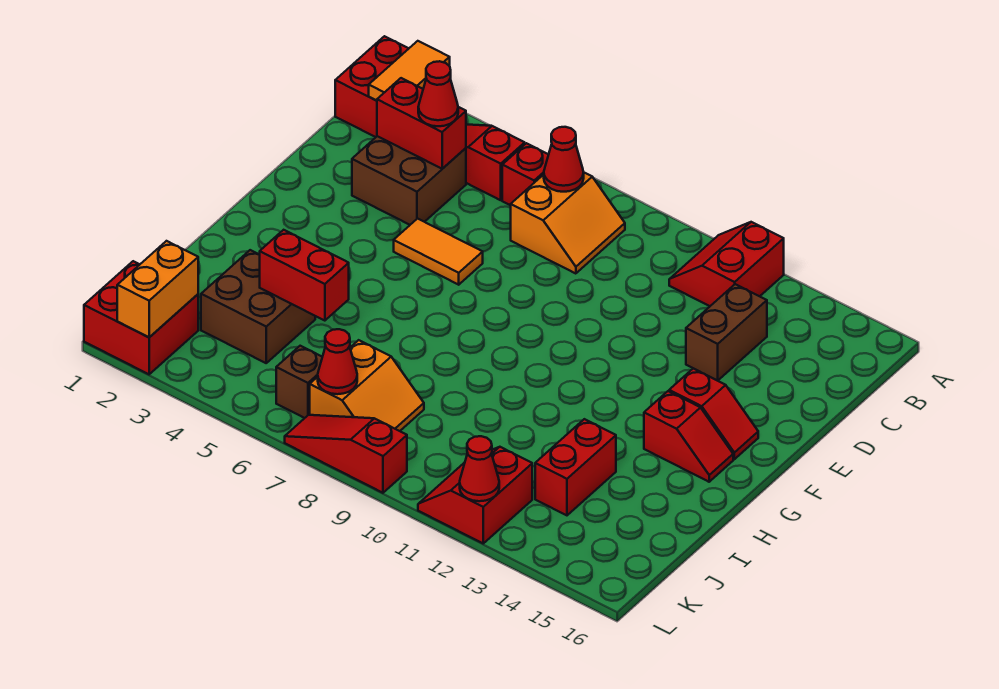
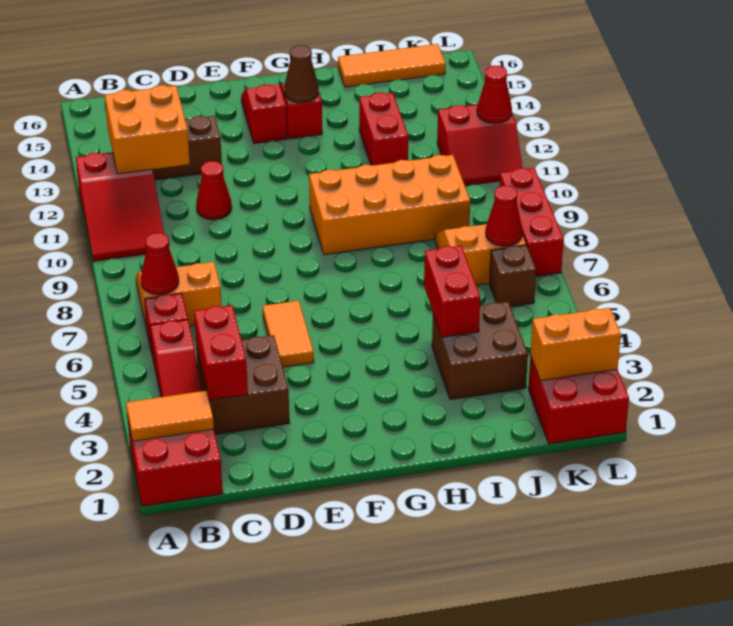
red 2x2 slope [669,222,784,306] -> red 2x3 slope [76,152,164,261]
none -> orange 2x2 brick [105,85,190,174]
red 1x1 cone [418,61,458,126] -> red 1x1 cone moved to [196,161,232,220]
none -> orange 2x4 brick [309,155,470,255]
none -> brown 1x1 cone [284,45,319,103]
red 1x2 brick [535,419,616,515] -> red 1x2 brick turned to [359,93,408,166]
none -> orange 1x3 tile [338,44,446,87]
red 1x3 slope [285,415,407,493] -> red 1x3 brick [499,168,564,277]

